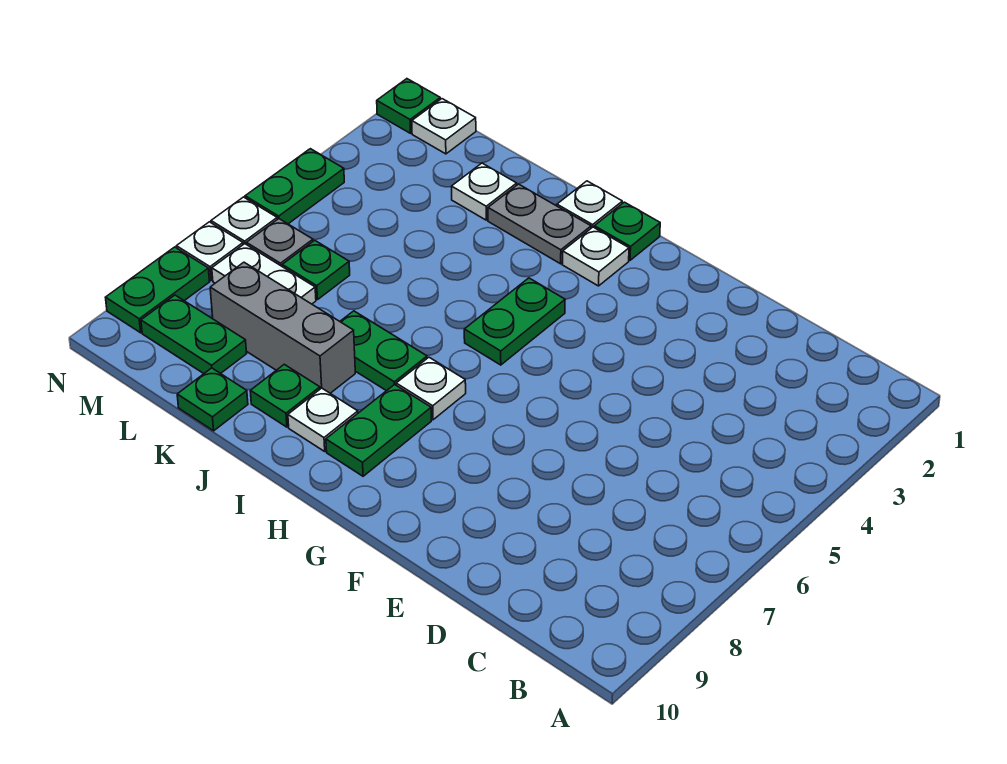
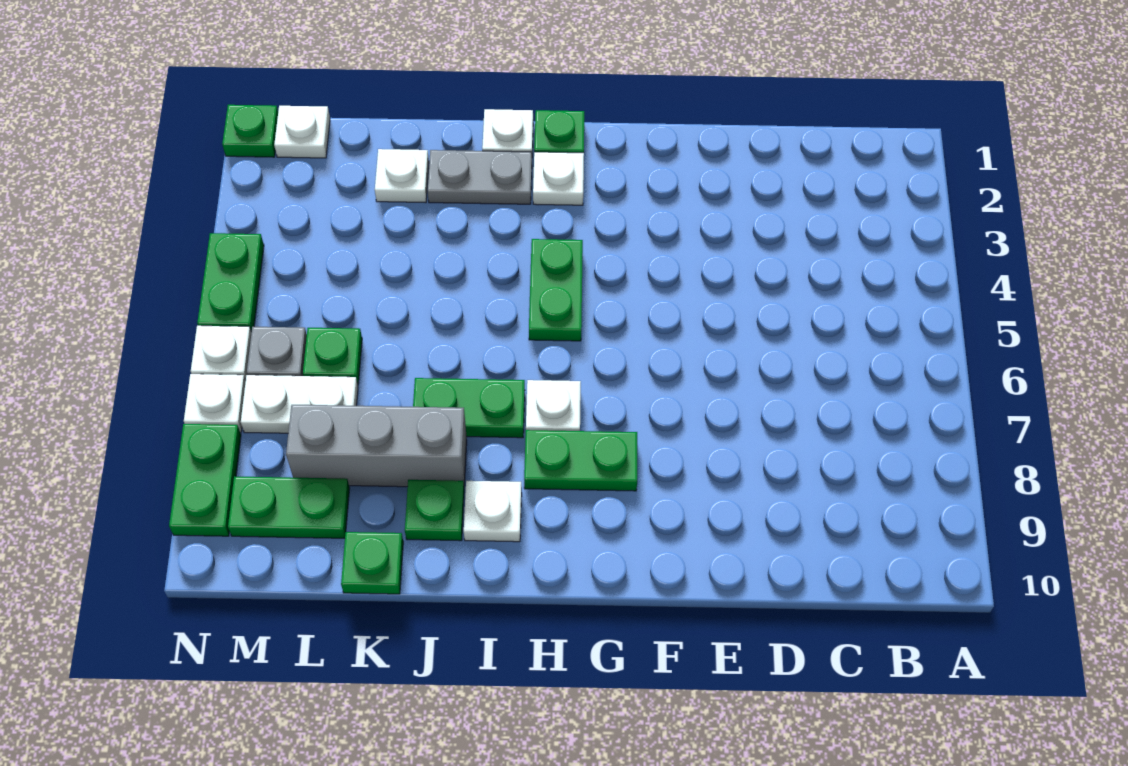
green 1x2 plate [326,384,431,476] -> green 1x2 plate turned to [524,430,637,491]

